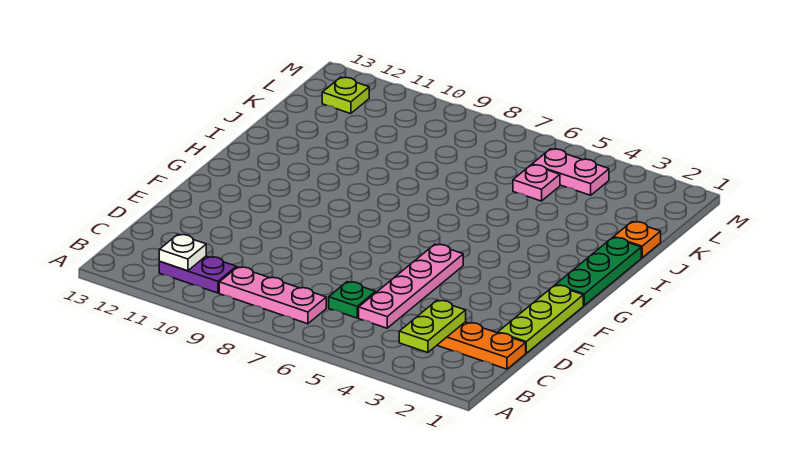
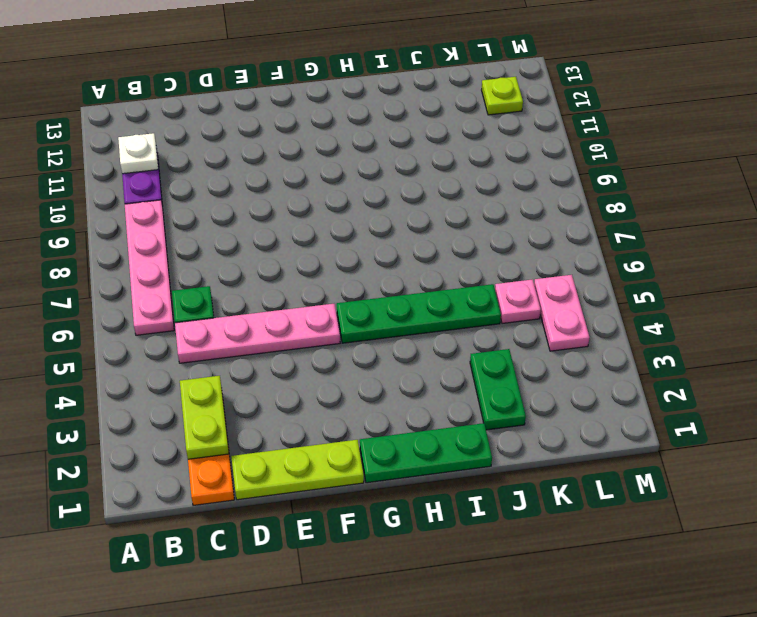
lime 1x2 plate [399,300,466,353] -> lime 1x2 plate turned to [180,376,229,459]
pink 1x3 plate [219,267,326,324] -> pink 1x4 plate [125,200,174,335]
none -> green 1x4 plate [337,284,501,343]
orange 1x1 plate [614,222,661,258] -> none
none -> green 1x2 plate [470,349,526,430]

